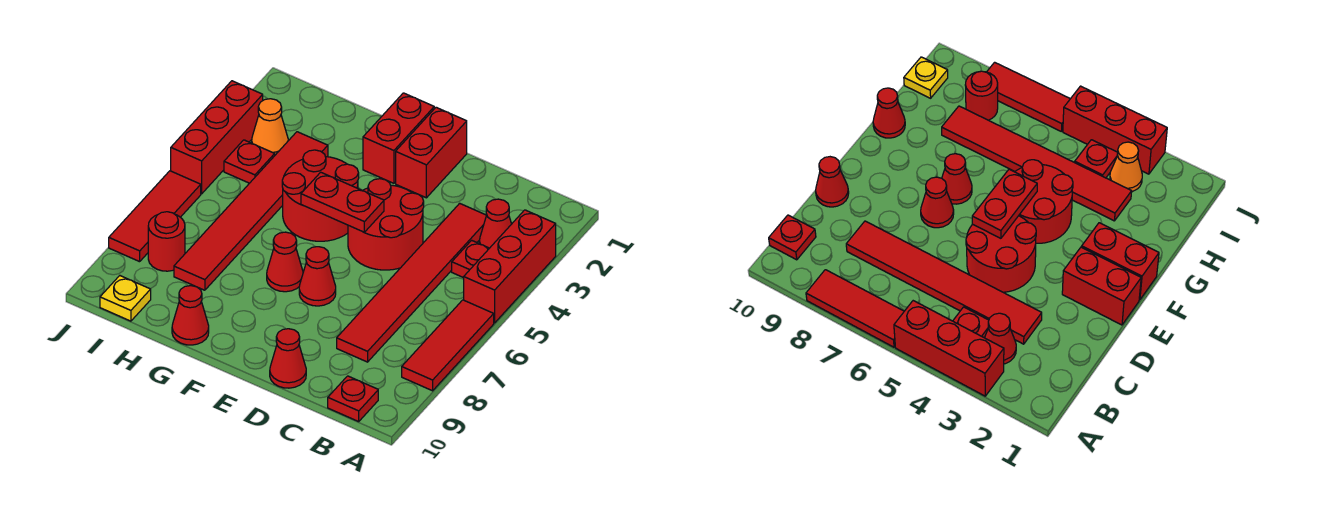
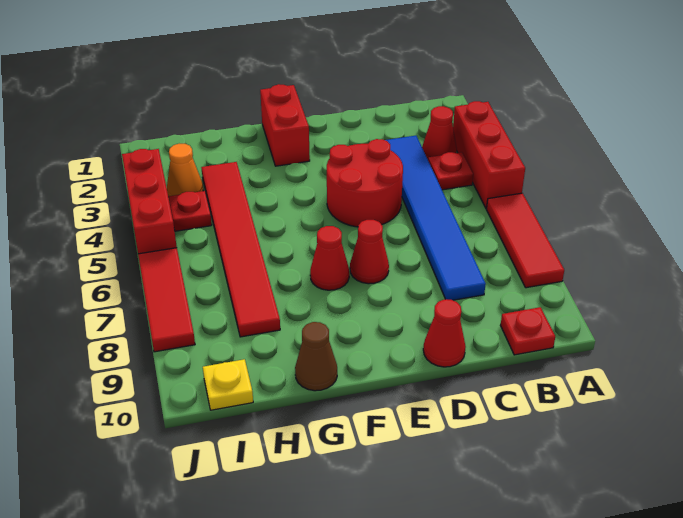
red 1x6 tile [337,203,486,362] -> blue 1x6 tile [385,136,486,300]
red 1x2 brick [396,107,467,198] -> none
red 1x2 plate [301,172,384,232] -> none
red 2x2 round brick [282,150,359,241] -> none
red 1x1 cone [172,286,209,345] -> brown 1x1 cone [295,322,337,391]
red 1x1 round brick [148,212,185,271] -> none

